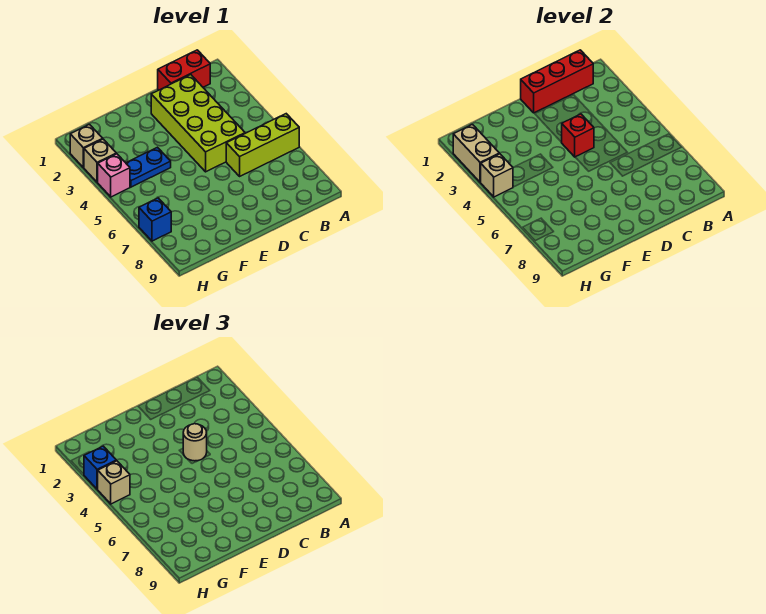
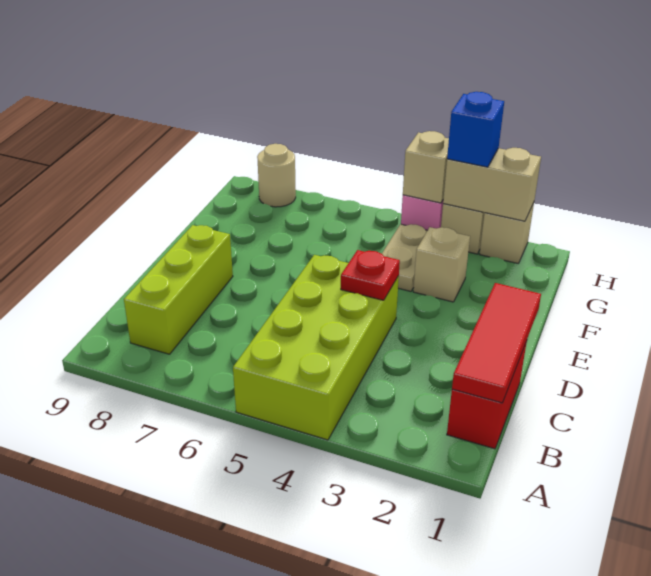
lime 1x3 brick [226,114,299,176] -> lime 1x3 brick moved to [124,225,233,354]
red 1x3 brick [521,50,593,113] -> red 1x3 tile [452,283,541,403]
lime 2x4 brick [151,75,245,172] -> lime 2x4 brick turned to [233,255,399,440]
red 1x1 brick [561,114,594,157] -> red 1x1 plate [341,250,400,300]
tan 1x1 round brick [183,424,207,461] -> tan 1x1 round brick moved to [257,144,296,207]
blue 1x2 plate [126,147,171,187] -> tan 1x2 plate [382,224,427,291]
tan 1x1 brick [98,461,130,504] -> tan 1x1 brick moved to [413,227,470,302]
blue 1x1 brick [139,198,171,241] -> none

